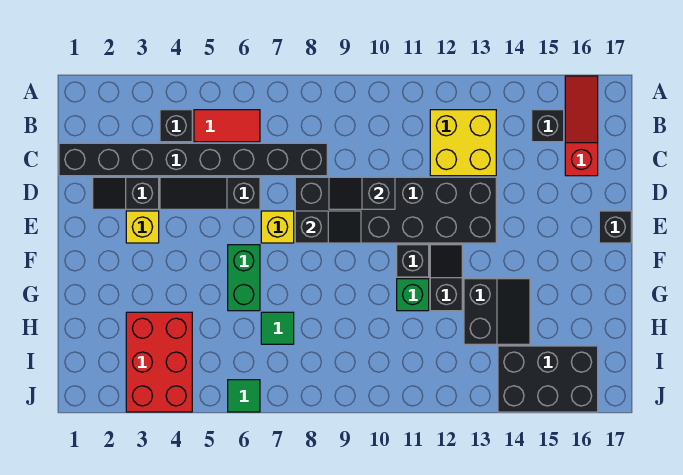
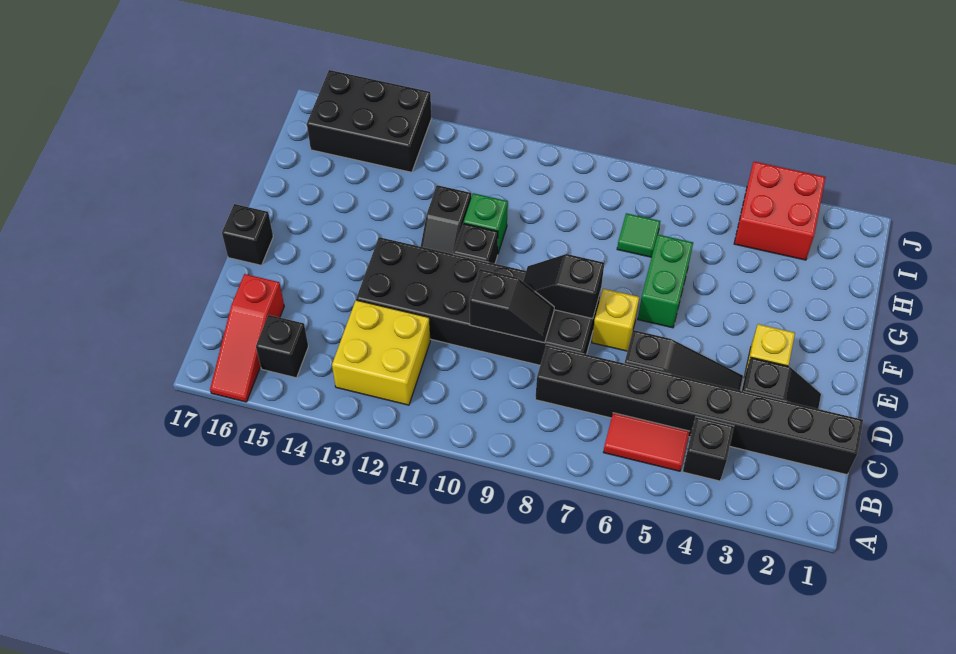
black 2x2 slope [464,279,530,344] -> none
red 2x3 brick [126,312,192,412] -> red 2x2 brick [734,162,826,260]
green 1x1 tile [228,380,260,412] -> none

